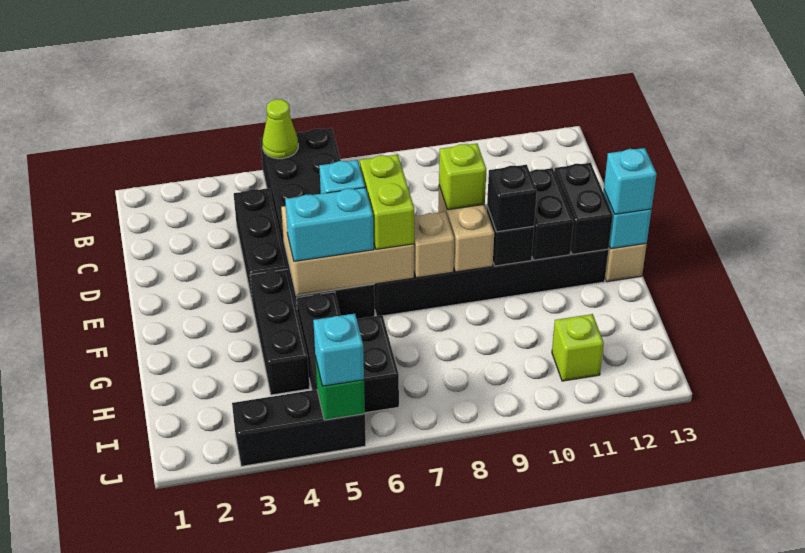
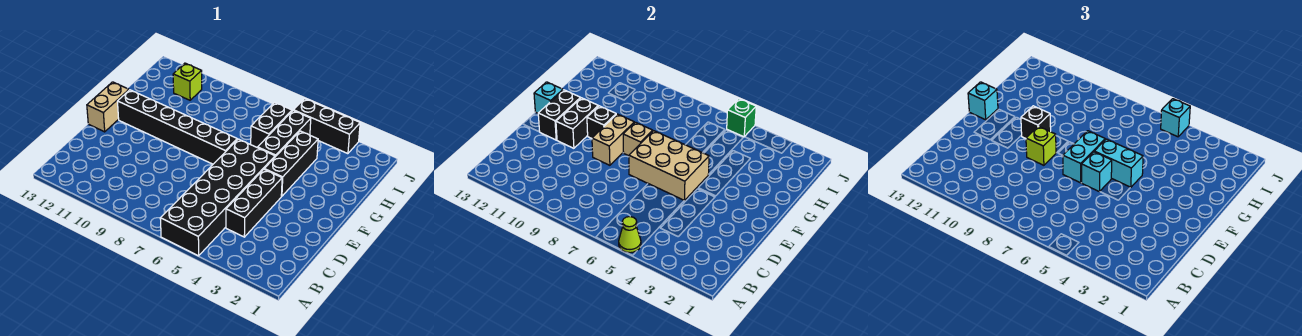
lime 1x2 brick [360,154,414,249] -> cyan 1x2 brick [1063,131,1105,183]

